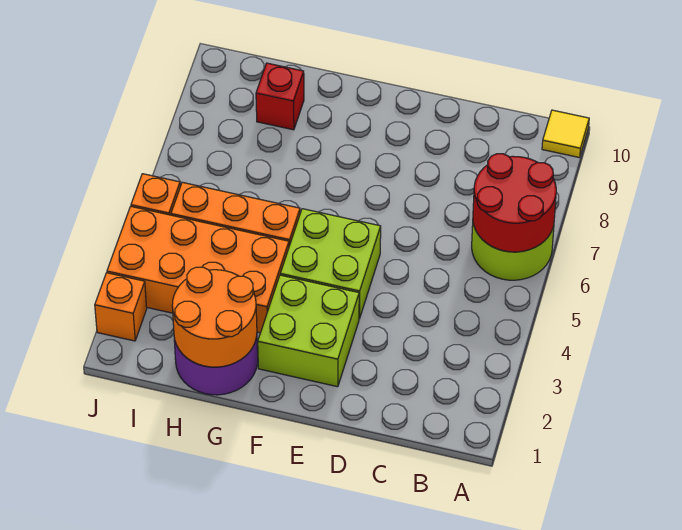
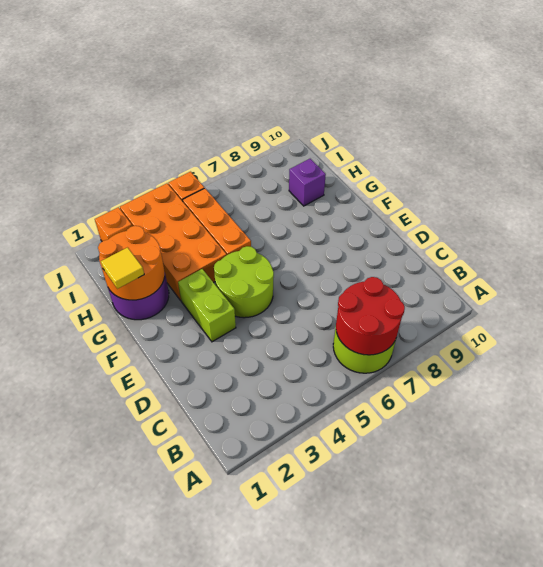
yellow 1x1 tile [542,110,589,158] -> yellow 1x1 tile moved to [101,248,144,289]
lime 2x2 brick [258,275,359,387] -> lime 1x2 brick [178,269,236,342]
lime 2x2 brick [280,209,381,319] -> lime 2x2 round brick [214,246,274,318]
red 1x1 brick [256,63,304,130] -> purple 1x1 brick [289,159,326,206]

